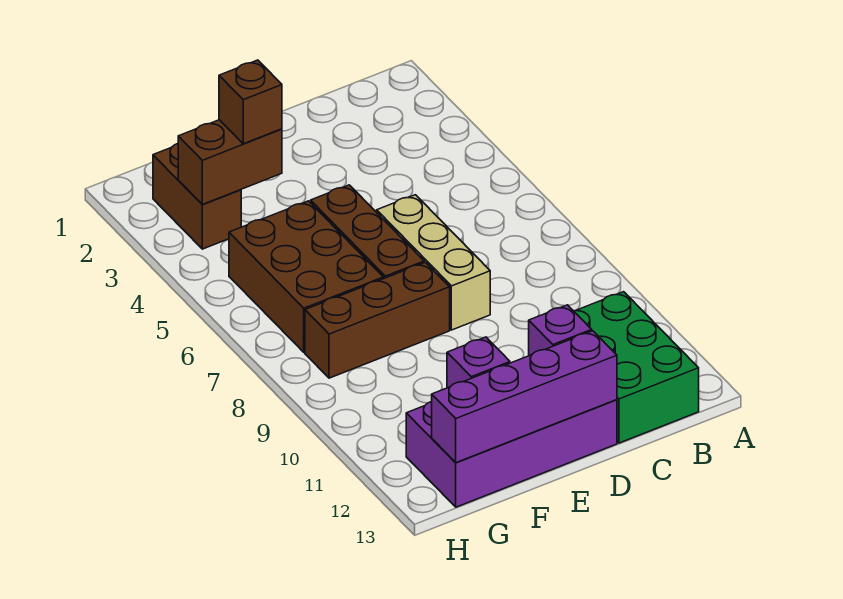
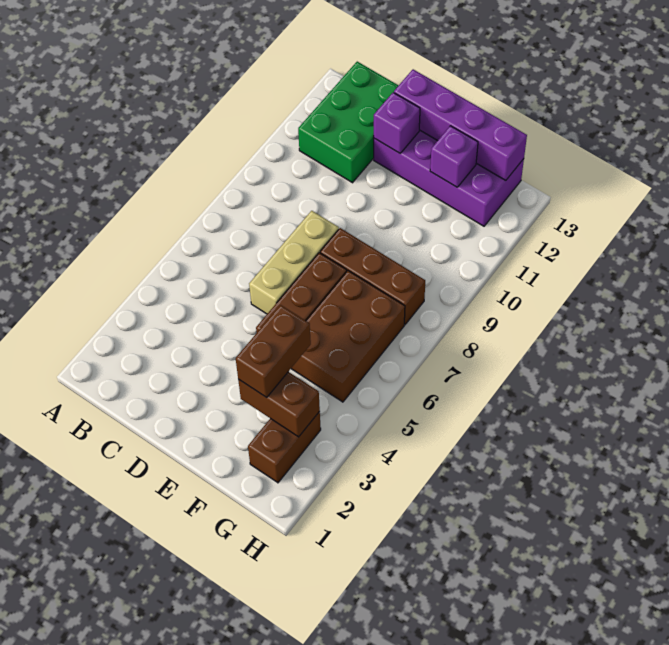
brown 1x1 brick [219,60,282,144] -> brown 1x2 brick [236,305,311,397]

